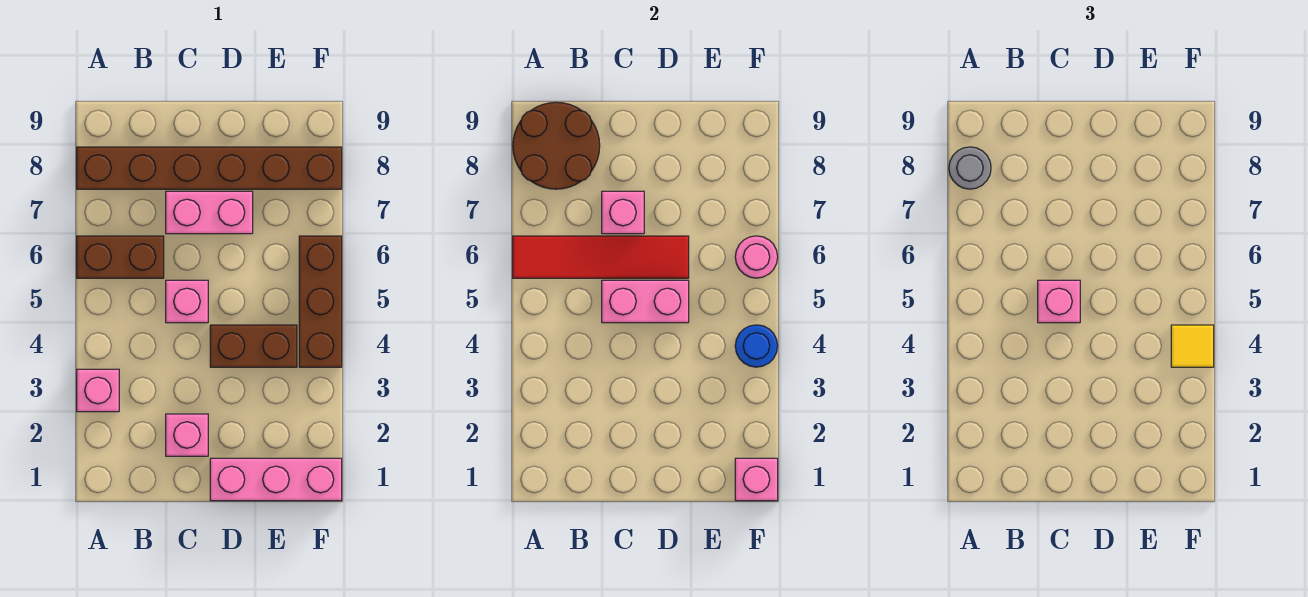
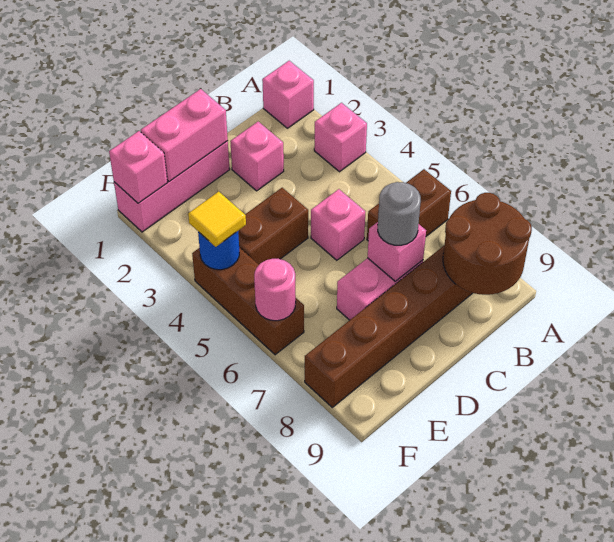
red 1x4 tile [513,236,689,278] -> none
grey 1x1 round brick [949,147,991,189] -> grey 1x1 round brick moved to [378,182,421,245]
pink 1x2 brick [602,280,689,323] -> pink 1x2 brick moved to [141,89,228,182]
pink 1x1 brick [1038,280,1080,323] -> pink 1x1 brick moved to [262,61,314,128]

